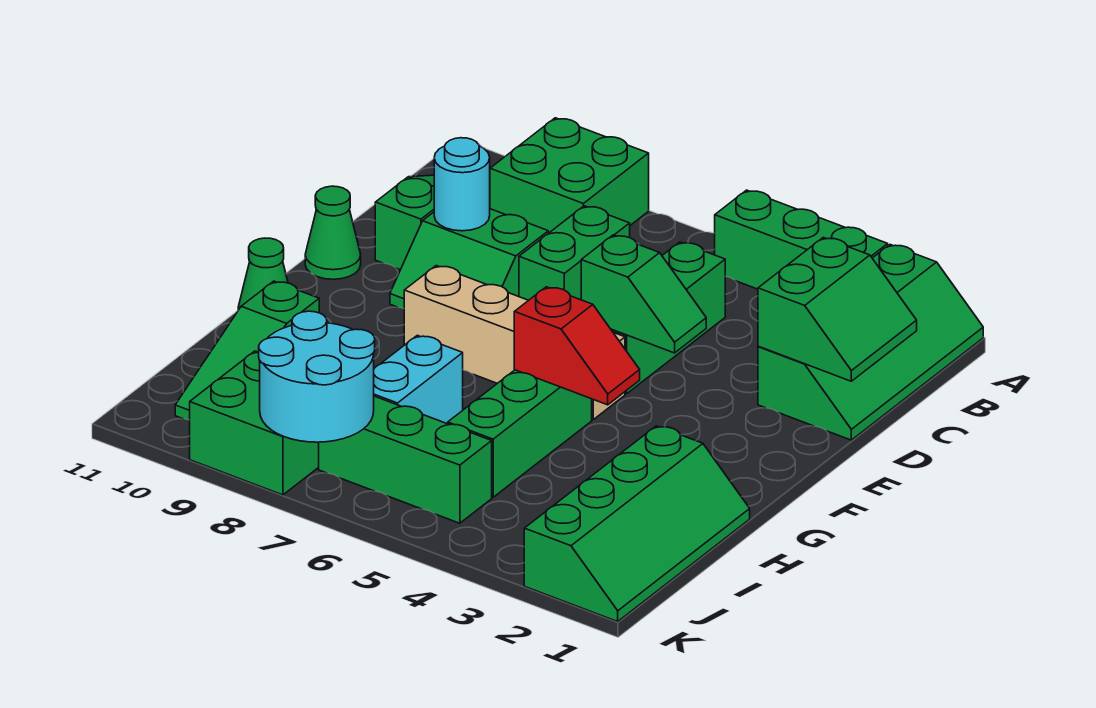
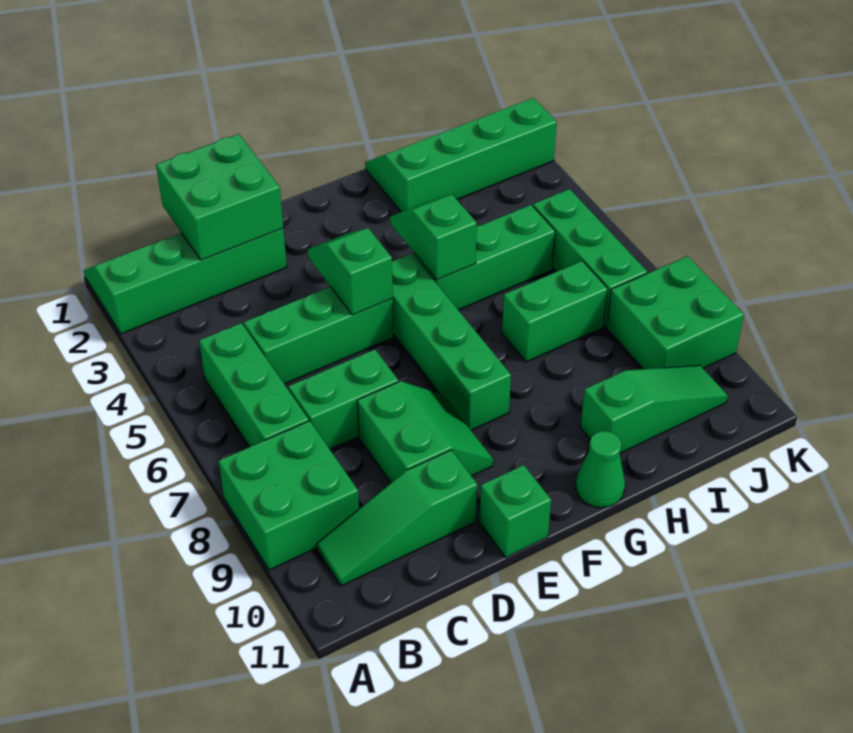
green 1x3 brick [715,190,888,289] -> green 1x3 brick moved to [199,323,309,447]
green 2x2 slope [758,237,917,381] -> green 2x2 brick [156,134,283,260]
cyan 1x1 round brick [434,138,490,231] -> none
green 1x1 cone [305,186,361,279] -> green 1x1 brick [479,465,551,557]
tan 1x4 brick [404,266,625,419] -> green 1x4 brick [392,254,511,430]
red 1x2 slope [514,287,640,405] -> green 1x2 slope [390,195,477,280]
cyan 1x2 brick [374,335,463,423] -> green 1x2 brick [502,261,608,362]
cyan 2x2 round brick [259,311,375,442] -> none

